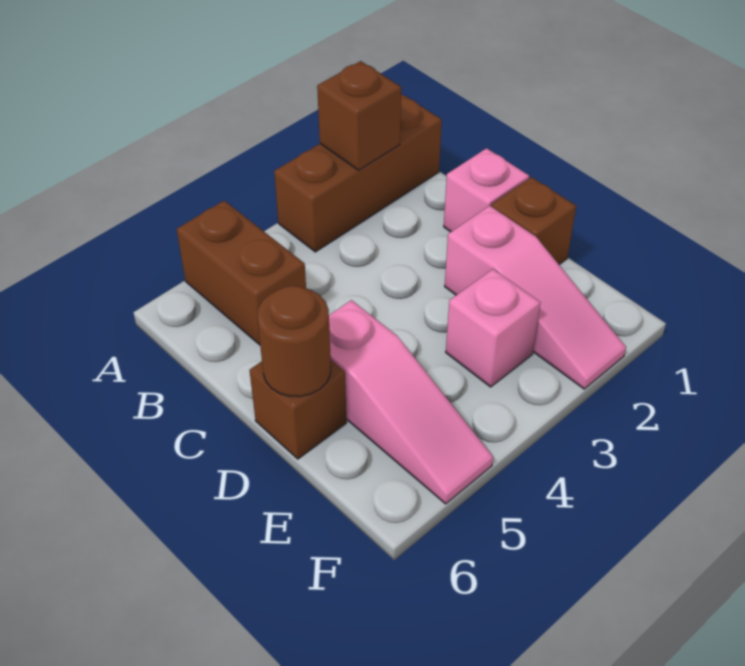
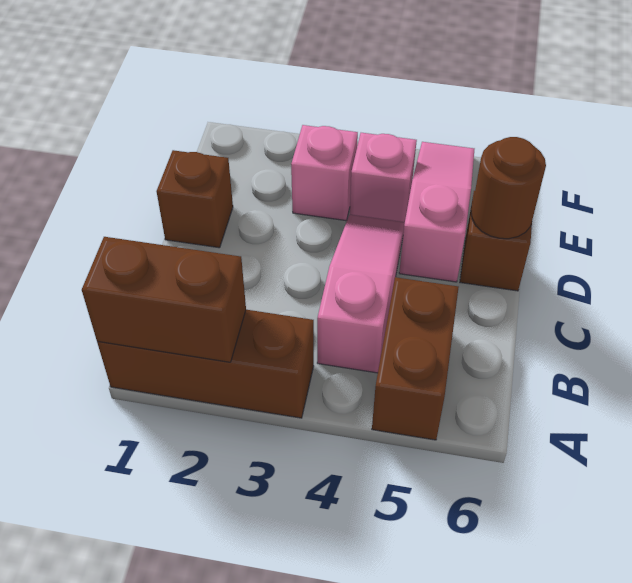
brown 1x1 brick [317,61,401,170] -> brown 1x2 brick [82,237,246,362]
pink 1x1 brick [444,148,529,232] -> pink 1x1 brick moved to [350,133,417,222]
pink 1x3 slope [445,206,626,389] -> pink 1x3 slope moved to [317,215,405,373]

